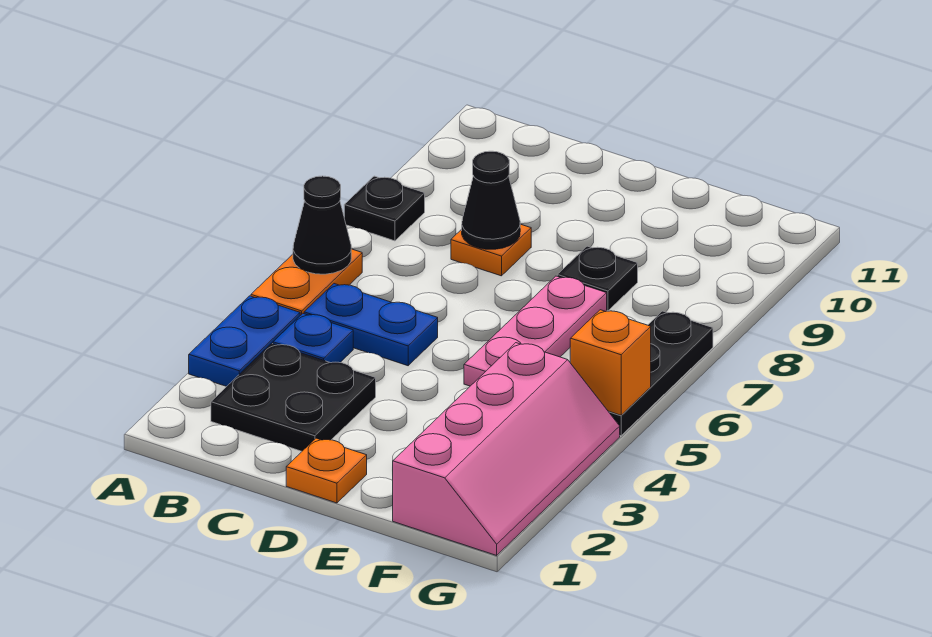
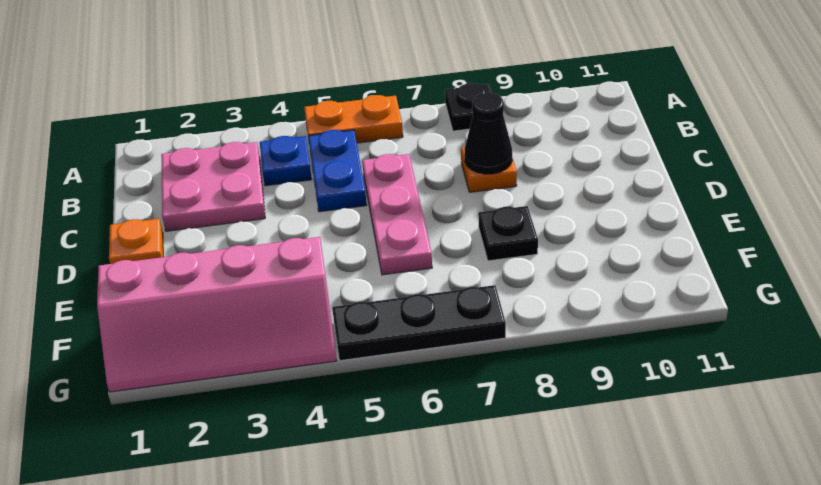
blue 1x2 plate [189,296,300,386] -> none
black 1x1 cone [293,176,351,274] -> none
black 2x2 plate [211,343,376,451] -> pink 2x2 plate [161,142,265,231]
pink 1x3 plate [464,276,607,386] -> pink 1x3 plate turned to [362,154,432,275]
orange 1x1 brick [570,310,651,415] -> none

